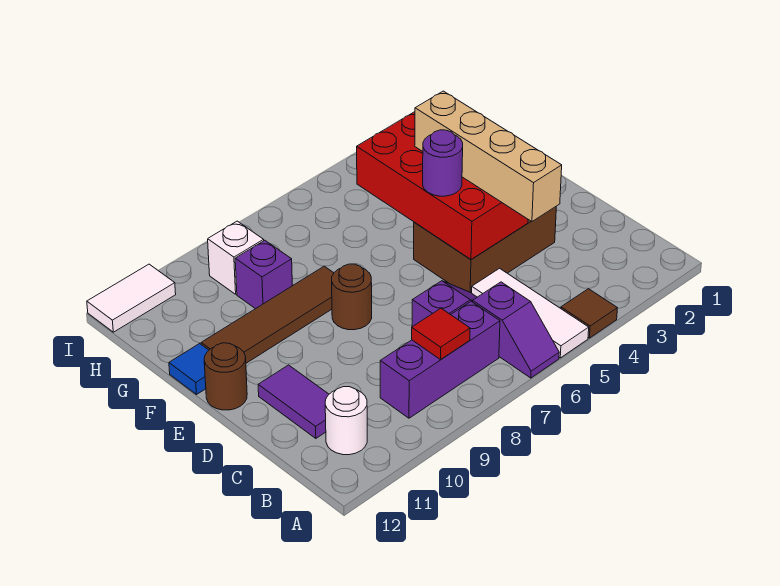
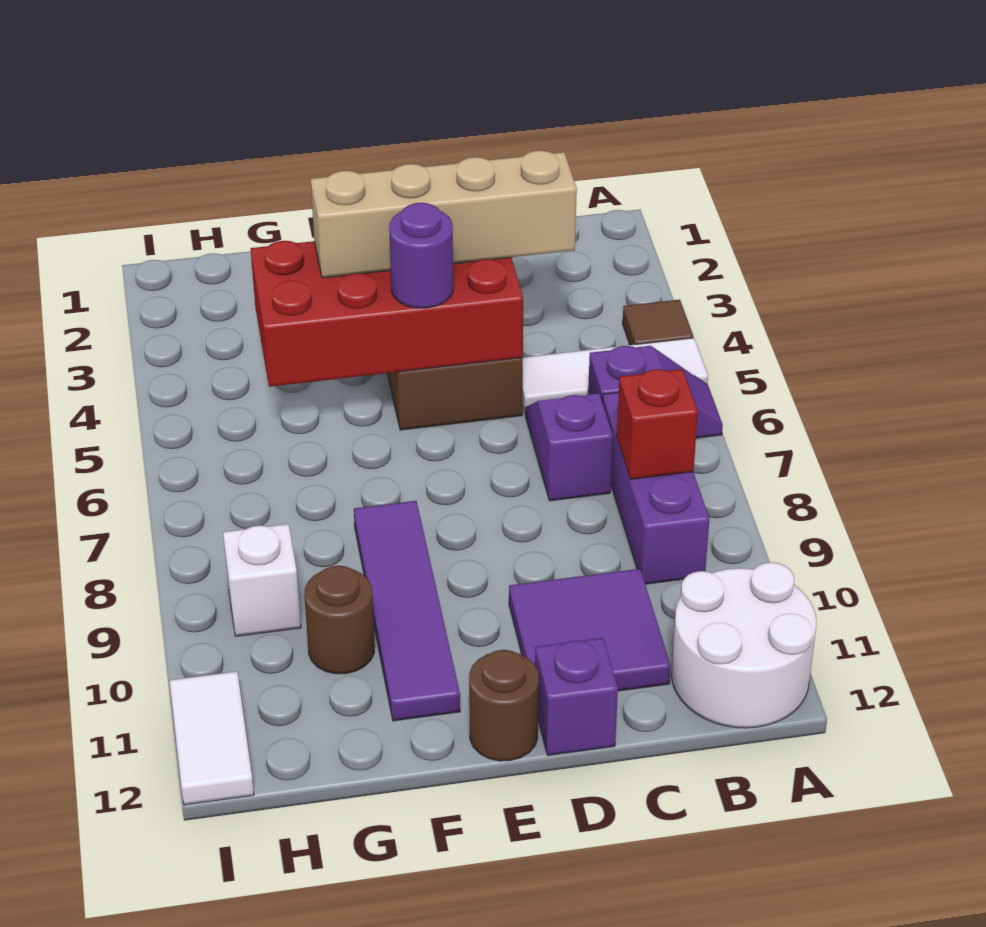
red 1x1 tile [412,309,470,360] -> red 1x1 brick [617,369,698,479]
white 1x1 round brick [325,387,367,455] -> white 2x2 round brick [671,562,816,728]
purple 1x2 tile [258,365,329,438] -> purple 2x2 tile [509,569,671,691]
brown 1x1 round brick [332,264,372,330] -> brown 1x1 round brick moved to [304,566,375,674]
brown 1x4 tile [201,266,334,363] -> purple 1x4 tile [354,501,460,721]
blue 1x1 tile [169,344,209,395] -> none
purple 1x1 brick [235,240,292,309] -> purple 1x1 brick moved to [535,638,618,755]

